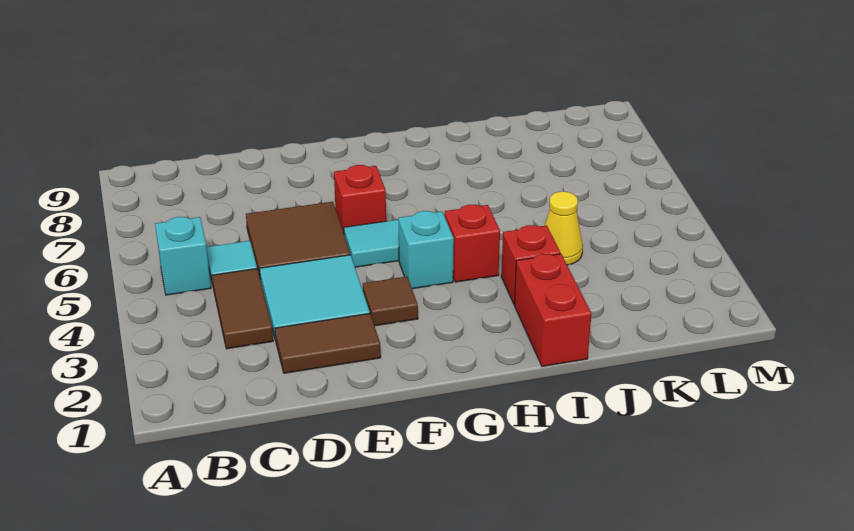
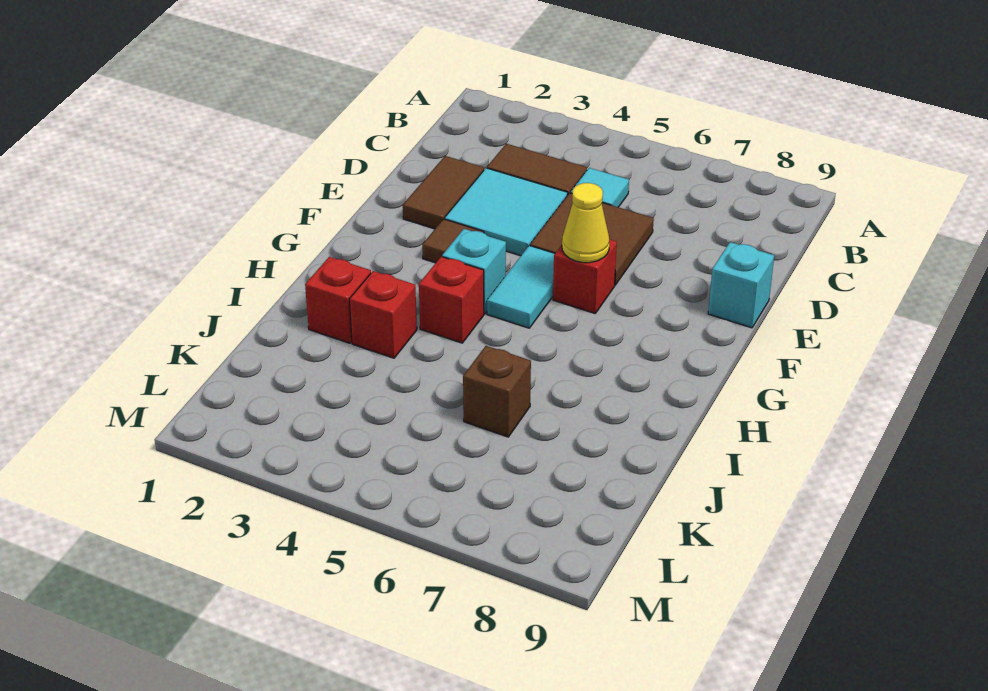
cyan 1x1 brick [155,217,211,295] -> cyan 1x1 brick moved to [708,242,774,328]
red 1x2 brick [514,254,591,366] -> red 1x1 brick [305,257,371,343]
yellow 1x1 cone [545,192,583,265] -> yellow 1x1 cone moved to [562,183,609,263]
none -> brown 1x1 brick [463,346,531,437]

